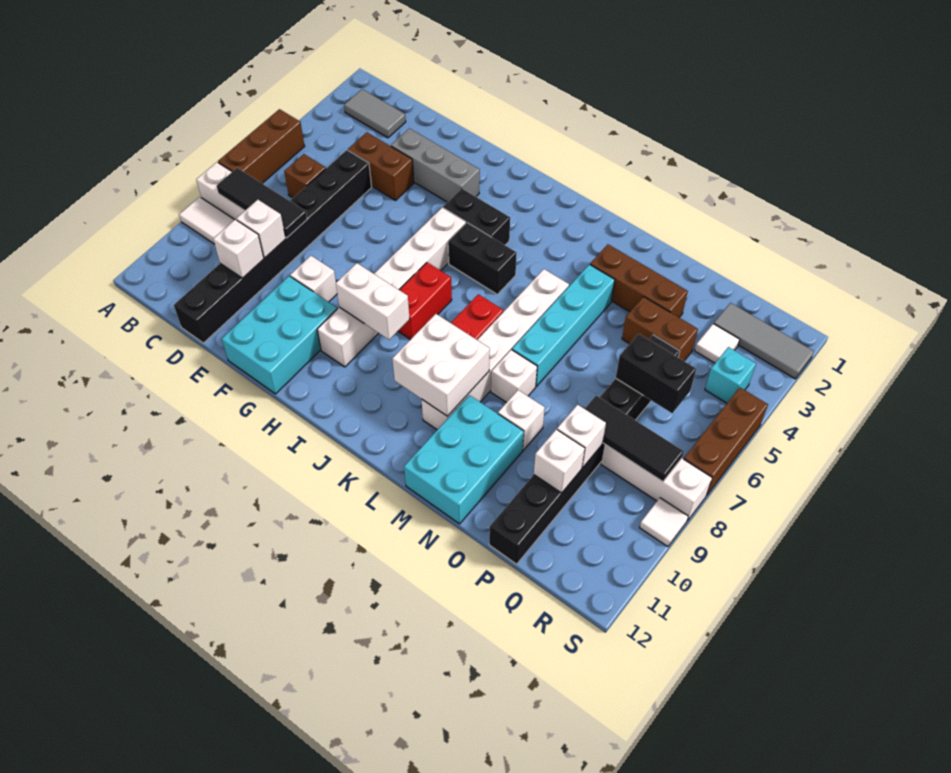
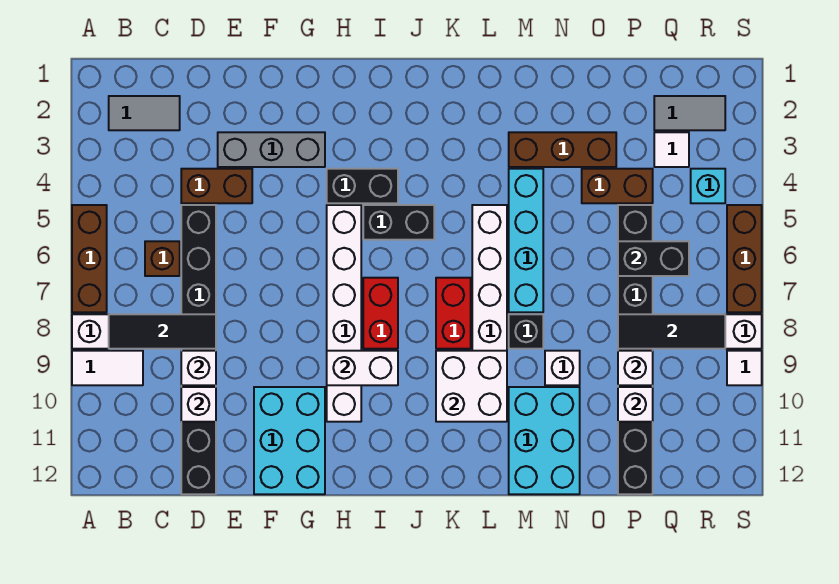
white 1x1 brick [290,256,337,302] -> none
white 1x1 brick [491,350,537,403] -> black 1x1 brick [509,314,543,349]
grey 1x3 tile [714,303,814,379] -> grey 1x2 tile [654,96,725,130]

